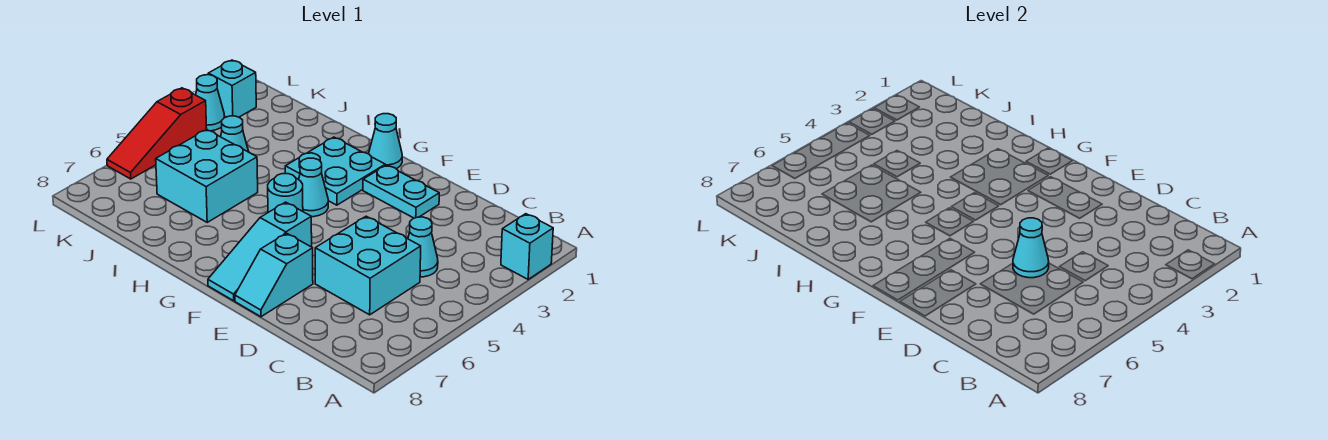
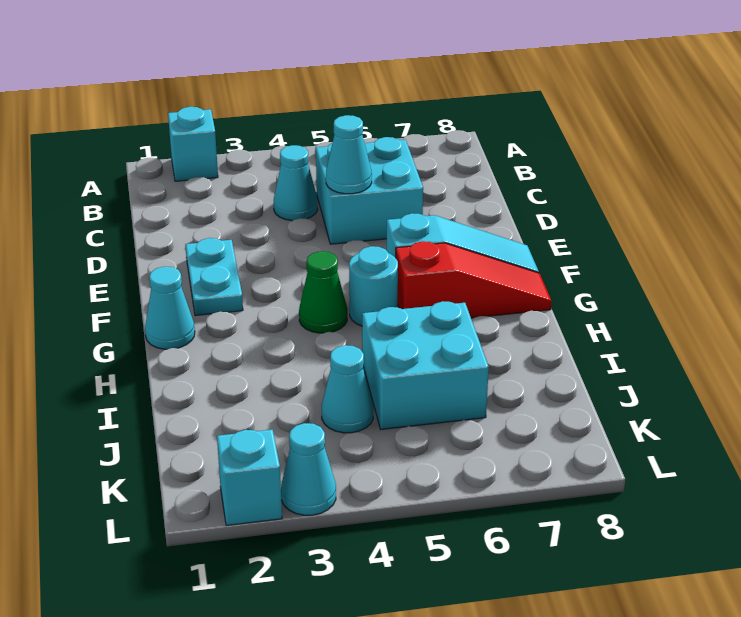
cyan 1x2 slope [235,233,313,317] -> none
cyan 2x2 plate [285,137,385,205] -> none
cyan 1x1 cone [299,158,328,217] -> green 1x1 cone [299,251,347,333]
red 1x3 slope [107,88,207,179] -> red 1x3 slope moved to [396,241,551,318]

